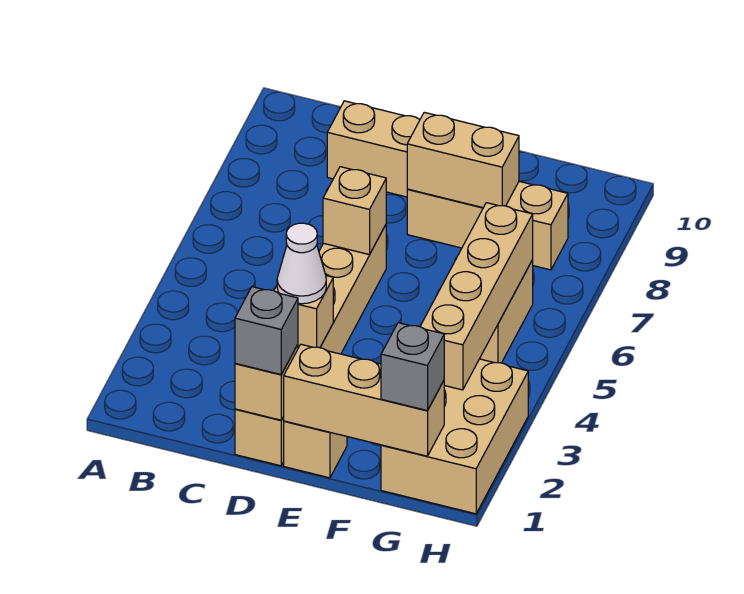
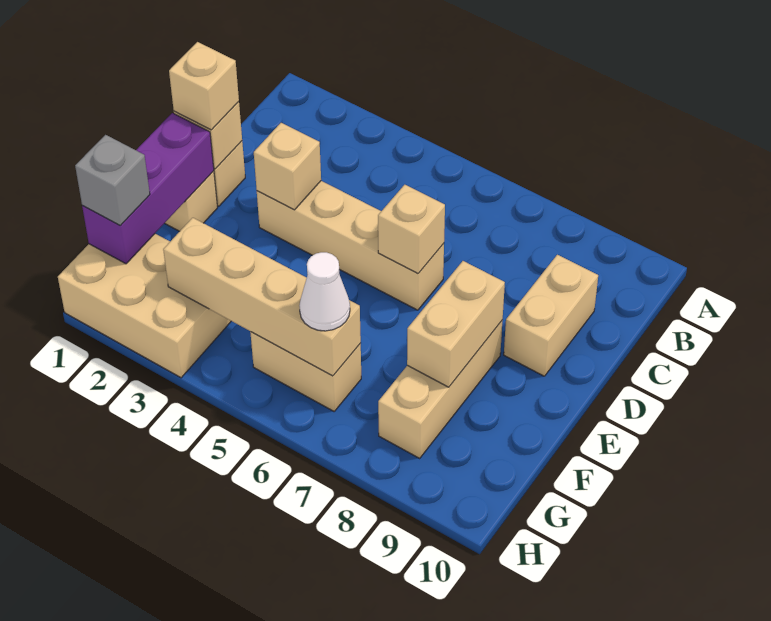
grey 1x1 brick [235,287,298,375] -> tan 1x1 brick [169,42,239,130]
white 1x1 cone [277,223,326,304] -> white 1x1 cone moved to [299,252,350,331]
tan 1x3 brick [284,344,444,456] -> purple 1x3 brick [82,113,214,264]

